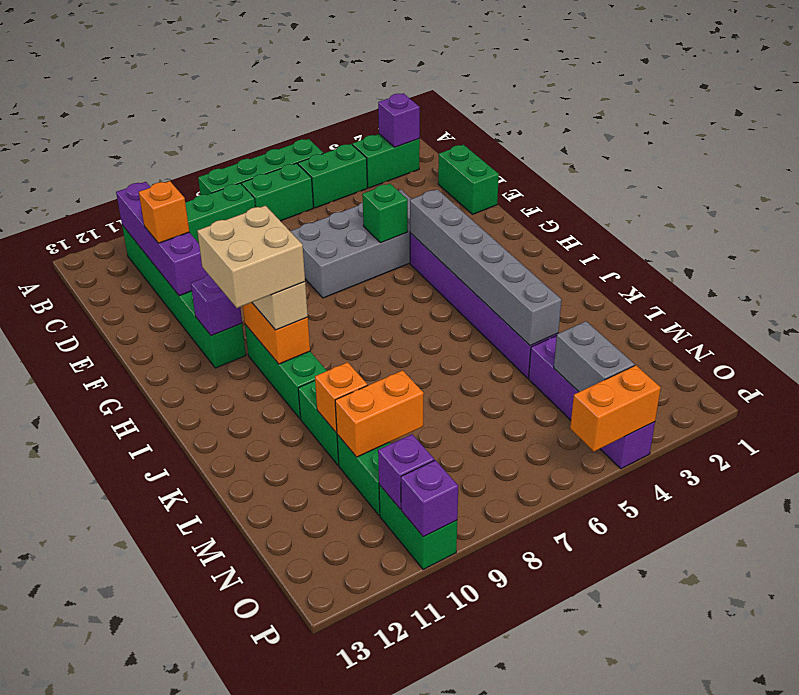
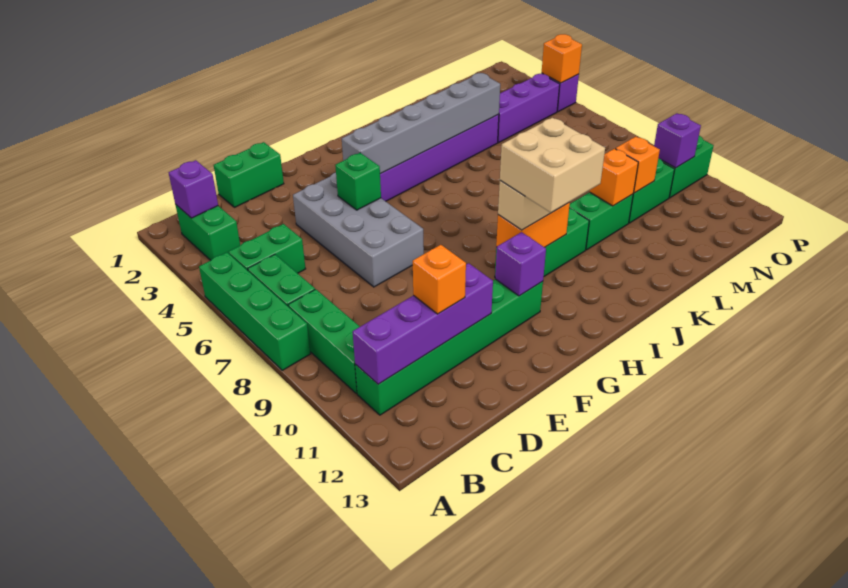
green 1x2 brick [298,144,367,208] -> green 1x2 brick turned to [229,224,306,273]
orange 1x2 brick [335,370,424,457] -> orange 1x1 brick [616,137,660,193]
grey 1x2 brick [554,321,635,392] -> none
orange 1x2 brick [570,365,661,452] -> orange 1x1 brick [542,34,582,83]
purple 1x1 brick [401,460,458,537] -> none

